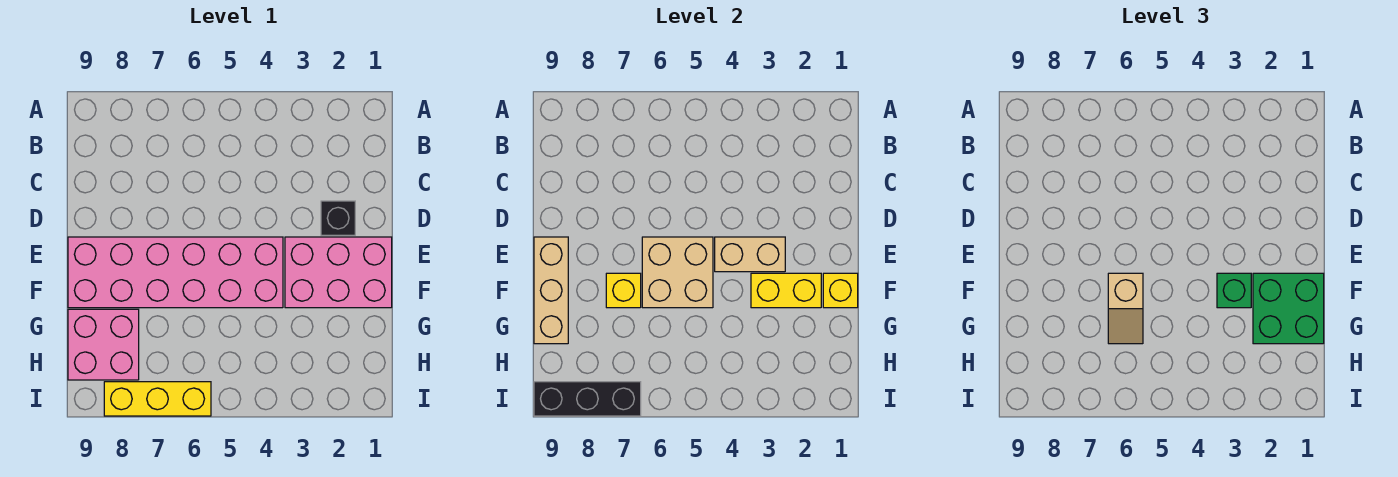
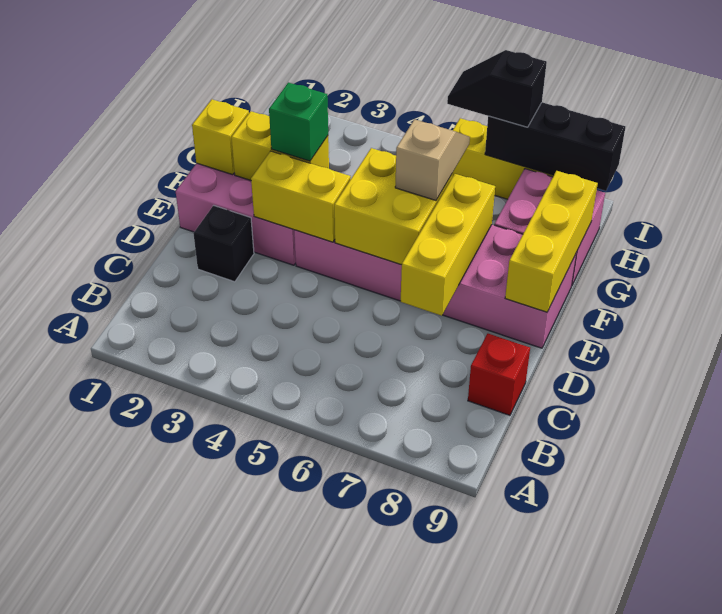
none -> red 1x1 brick [468,334,530,415]
tan 1x2 brick [715,237,785,272] -> yellow 1x2 brick [251,151,351,242]
tan 2x2 brick [642,237,713,308] -> yellow 2x2 brick [334,148,453,265]
tan 1x3 brick [534,237,568,344] -> yellow 1x3 brick [505,171,598,312]
green 2x2 brick [1253,273,1324,344] -> none
yellow 1x1 brick [606,273,641,308] -> yellow 1x3 brick [401,174,495,316]
none -> black 1x2 slope [447,50,547,127]

